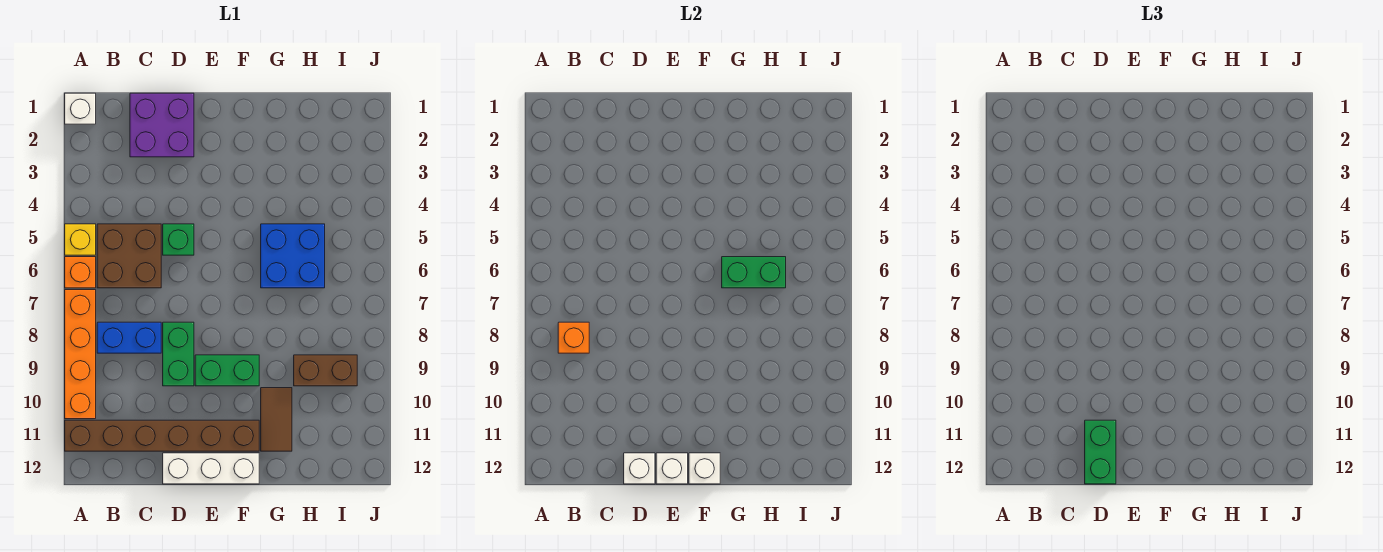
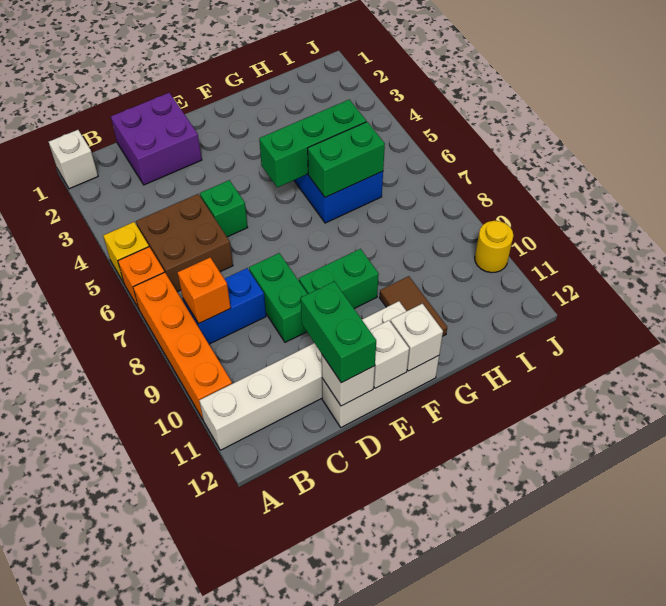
brown 1x6 brick [65,420,259,451] -> white 1x6 brick [199,301,406,450]
none -> green 1x3 brick [259,100,366,187]
brown 1x2 brick [294,355,357,386] -> none
none -> yellow 1x1 round brick [475,221,513,273]

